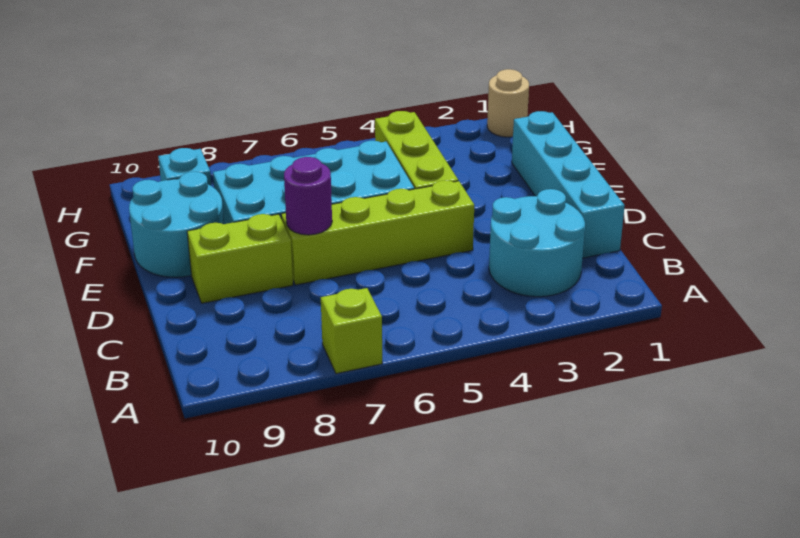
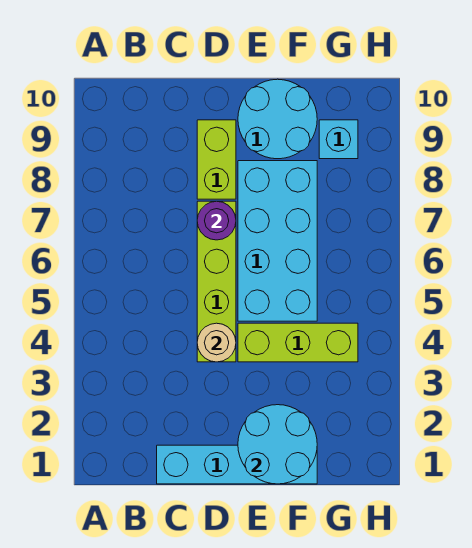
lime 1x1 brick [321,288,382,374] -> none
cyan 2x2 round brick [489,189,585,297] -> cyan 2x2 round brick moved to [238,405,317,484]
tan 1x1 round brick [487,69,529,137] -> tan 1x1 round brick moved to [197,323,236,362]

